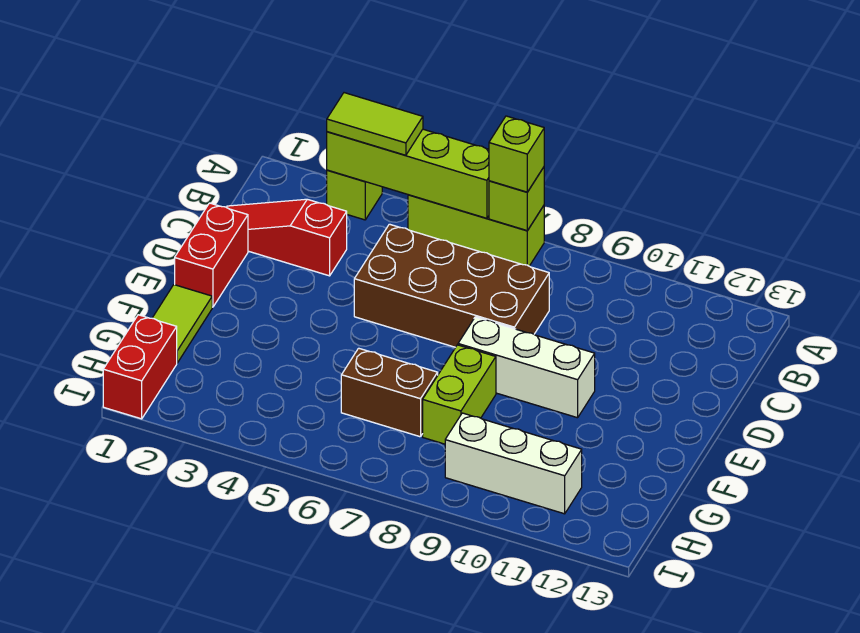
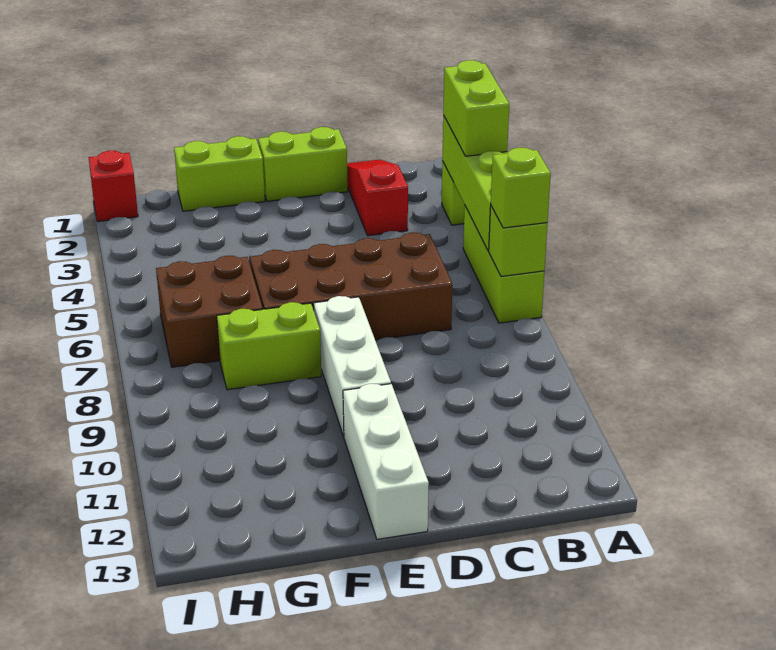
lime 1x2 tile [327,93,423,155] -> lime 1x2 brick [443,60,509,156]
brown 2x4 brick [354,224,549,347] -> brown 2x4 brick turned to [250,233,452,340]
red 1x2 brick [175,203,248,307] -> lime 1x2 brick [258,127,348,201]
lime 1x2 tile [153,285,212,363] -> lime 1x2 brick [174,136,265,211]
brown 1x2 brick [341,348,438,437] -> brown 2x2 brick [156,256,263,367]
red 1x2 brick [103,315,177,419] -> red 1x1 brick [89,151,138,222]
white 1x3 brick [445,413,582,514] -> white 1x3 brick moved to [343,384,429,539]

